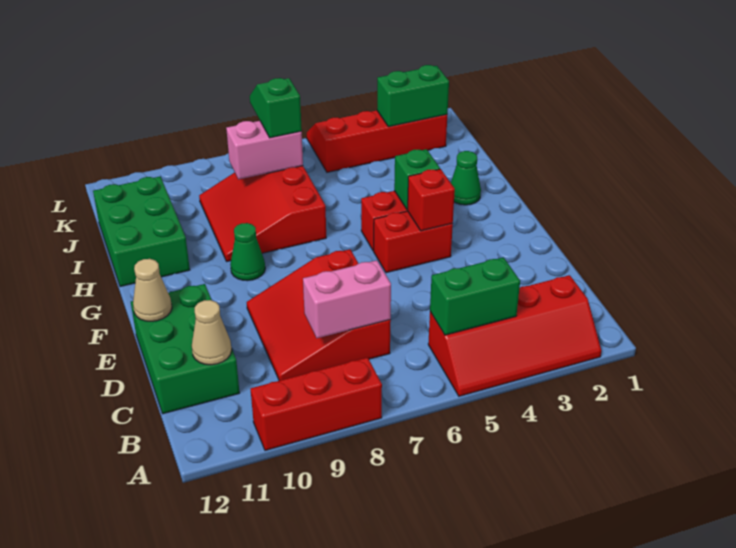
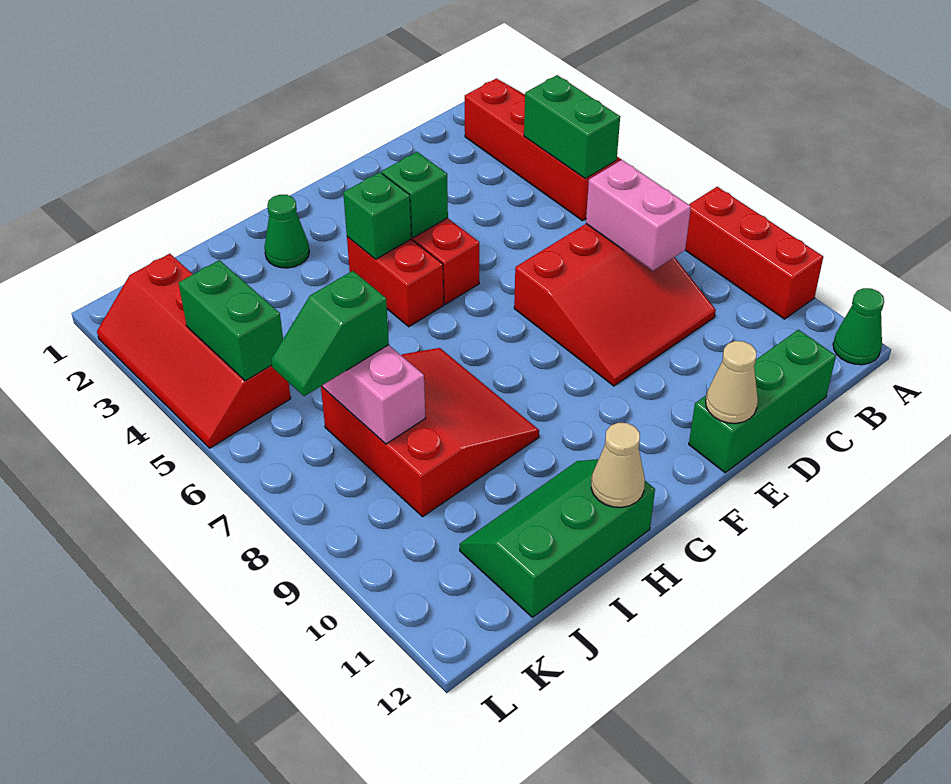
green 2x3 brick [131,284,240,414] -> green 1x3 brick [689,330,836,473]
tan 1x1 cone [192,300,232,365] -> tan 1x1 cone moved to [591,423,645,507]
red 1x1 brick [408,169,455,231] -> green 1x1 brick [382,152,448,238]
green 1x1 cone [230,223,265,281] -> green 1x1 cone moved to [833,288,884,365]
red 3x3 slope [199,166,326,261] -> red 3x3 slope turned to [321,348,539,517]
green 2x3 brick [93,176,190,287] -> green 2x3 slope [460,459,655,617]
green 1x2 brick [377,65,449,127] -> green 1x2 brick moved to [179,260,283,381]

